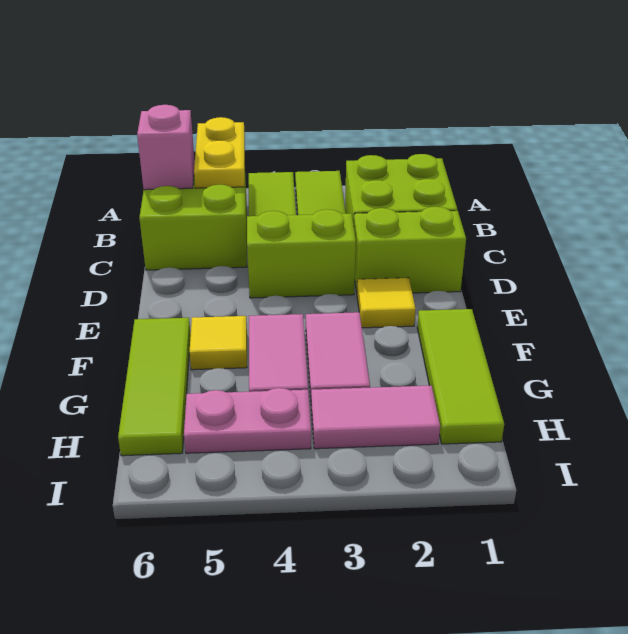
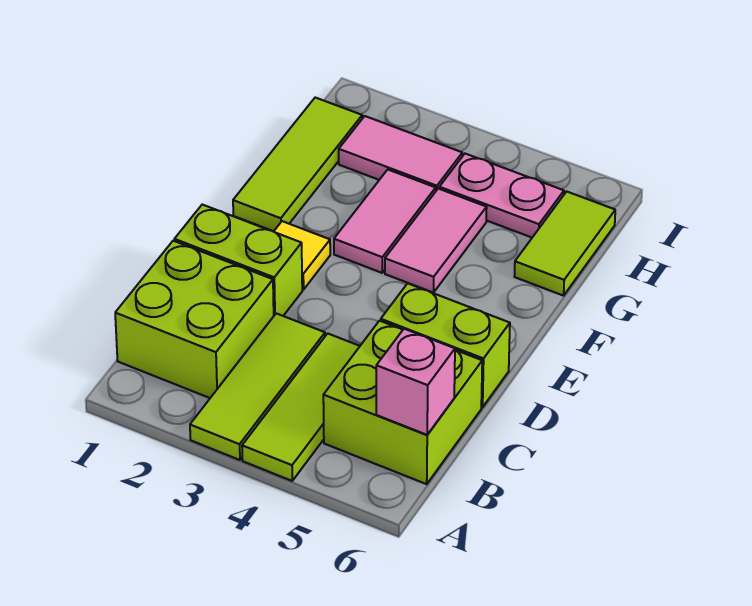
yellow 1x2 plate [194,117,245,188] -> none
lime 1x2 brick [247,209,356,298] -> lime 1x2 brick moved to [381,283,510,407]
yellow 1x1 tile [189,316,247,370] -> none
lime 1x3 tile [118,318,191,456] -> lime 1x2 tile [514,191,615,296]

